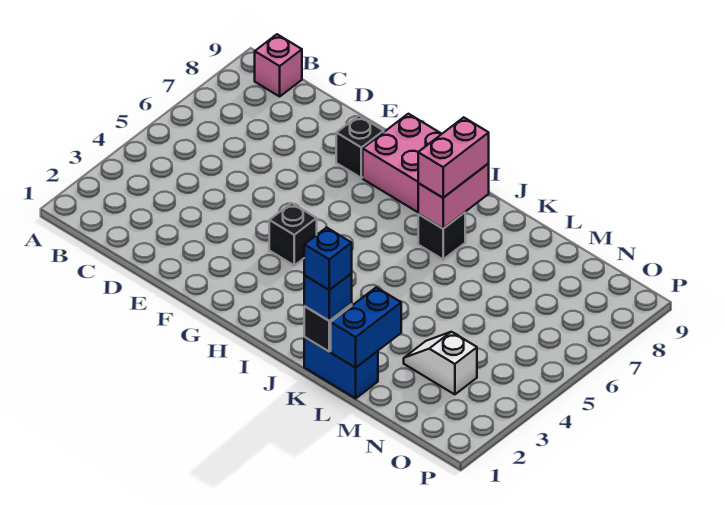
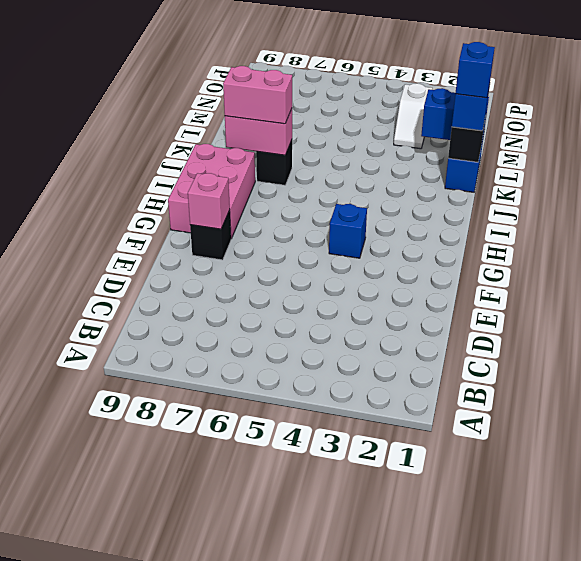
pink 1x1 brick [255,34,302,96] -> pink 1x1 brick moved to [188,173,230,229]
black 1x1 brick [269,203,317,265] -> blue 1x1 brick [329,204,367,258]

